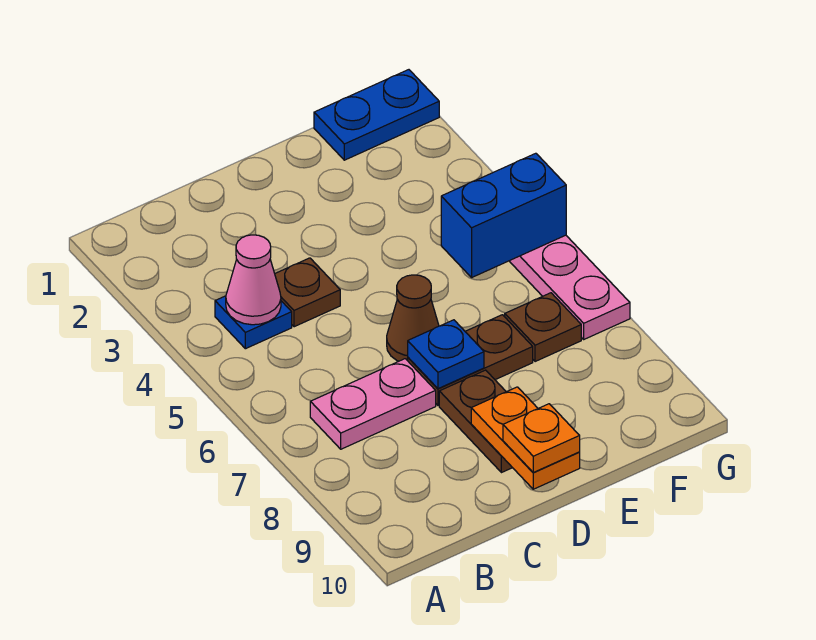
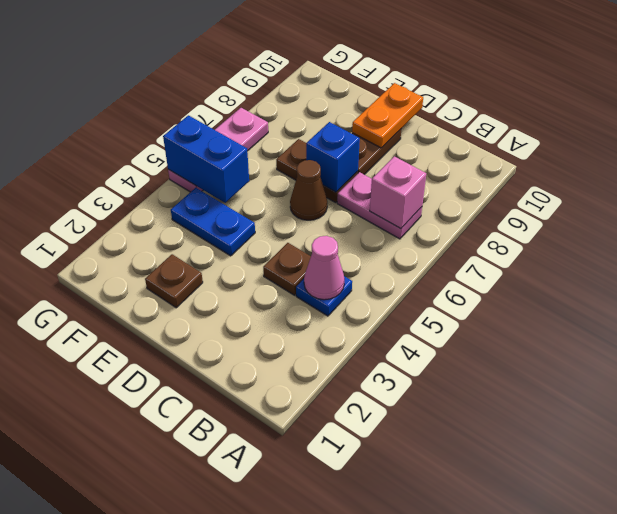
none -> pink 1x1 brick [370,156,426,229]
blue 1x1 plate [408,320,484,389] -> blue 1x1 brick [306,122,360,192]
orange 1x1 plate [503,404,580,472] -> none
blue 1x2 plate [314,70,439,160] -> blue 1x2 plate moved to [171,188,255,256]
brown 1x1 plate [505,293,581,362] -> brown 1x1 plate moved to [145,254,203,308]

